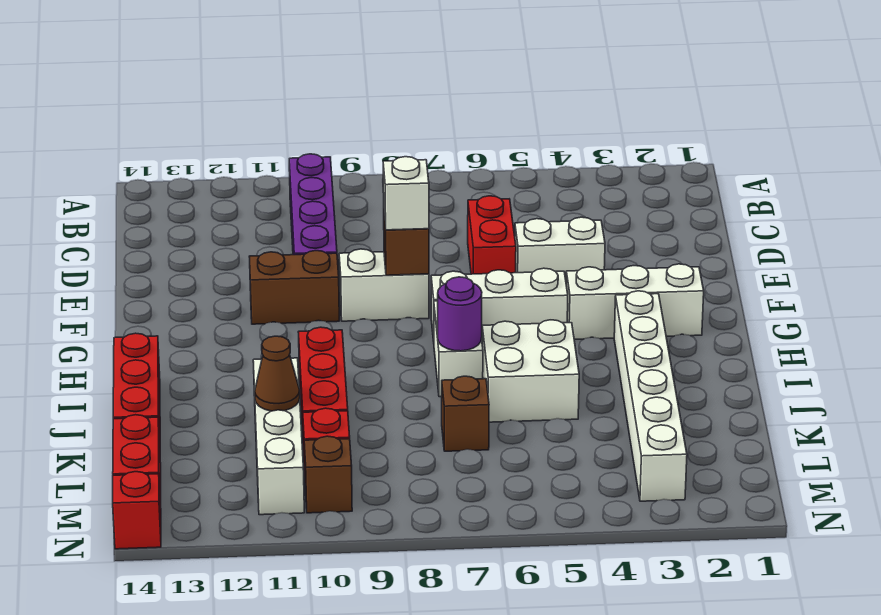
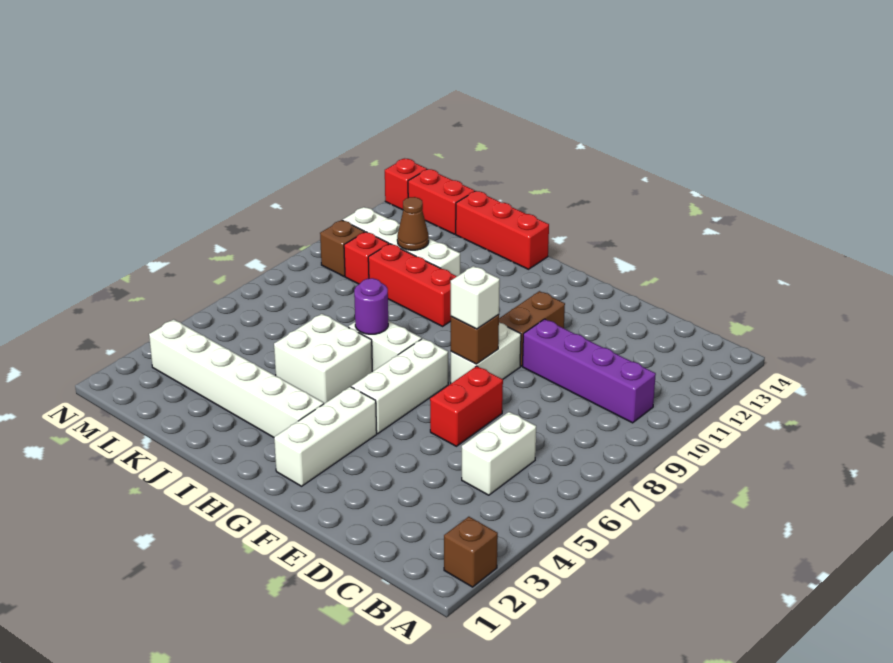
red 1x2 brick [468,196,516,274] -> red 1x2 brick turned to [430,366,503,446]
white 1x2 brick [515,217,605,279] -> white 1x2 brick moved to [462,412,536,495]
brown 1x1 brick [442,376,489,451] -> brown 1x1 brick moved to [444,517,498,587]

